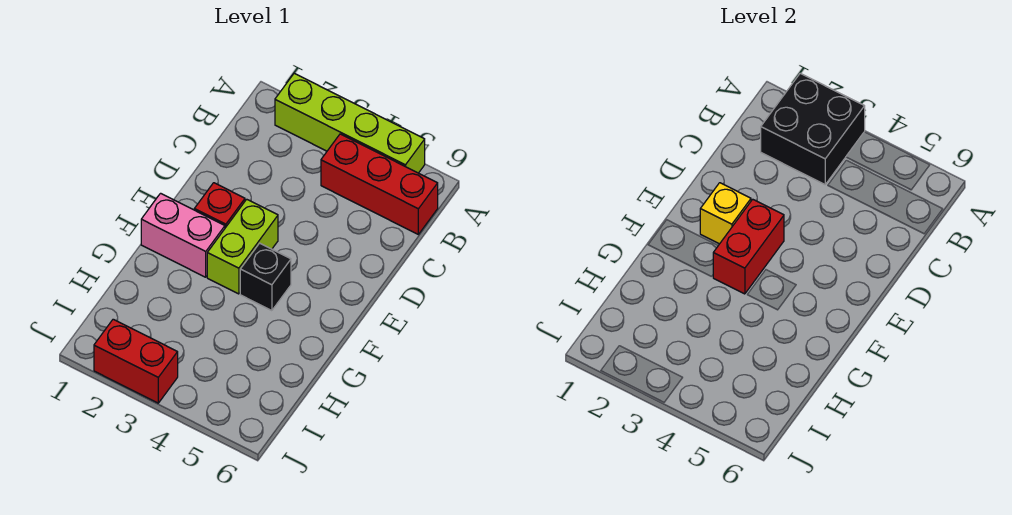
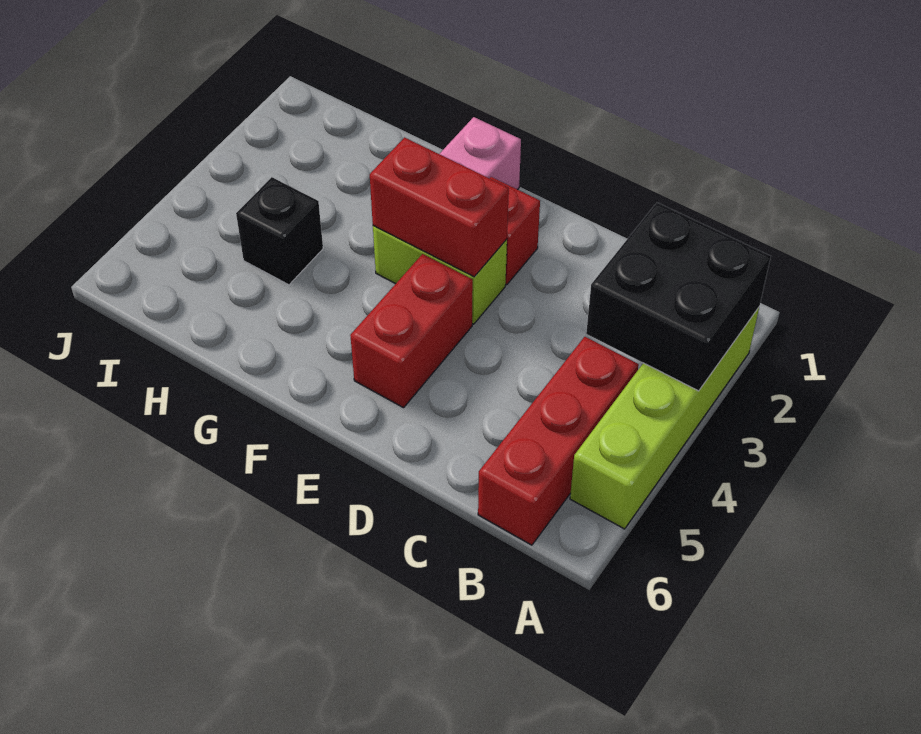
yellow 1x1 brick [700,183,751,244] -> none
black 1x1 brick [240,243,291,311] -> black 1x1 brick moved to [236,177,323,285]
red 1x2 brick [94,319,178,403] -> red 1x2 brick moved to [350,254,473,408]

